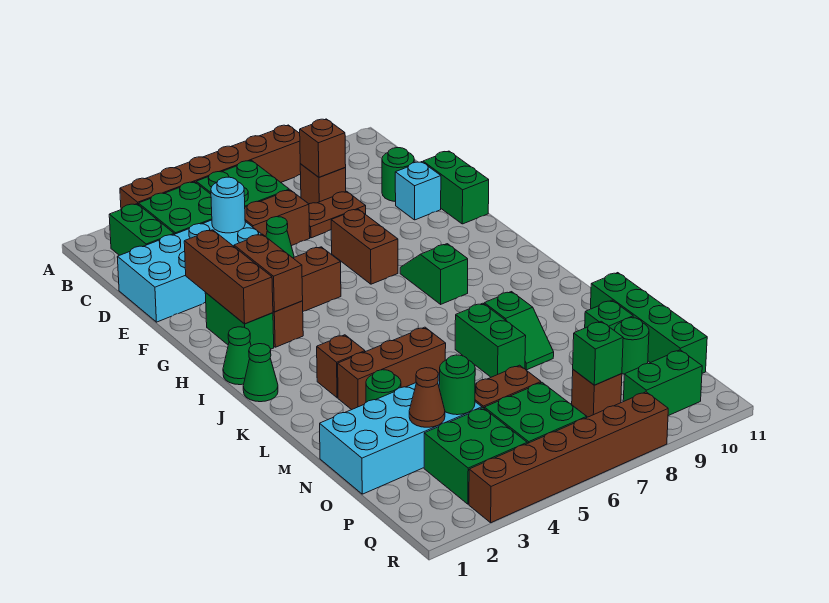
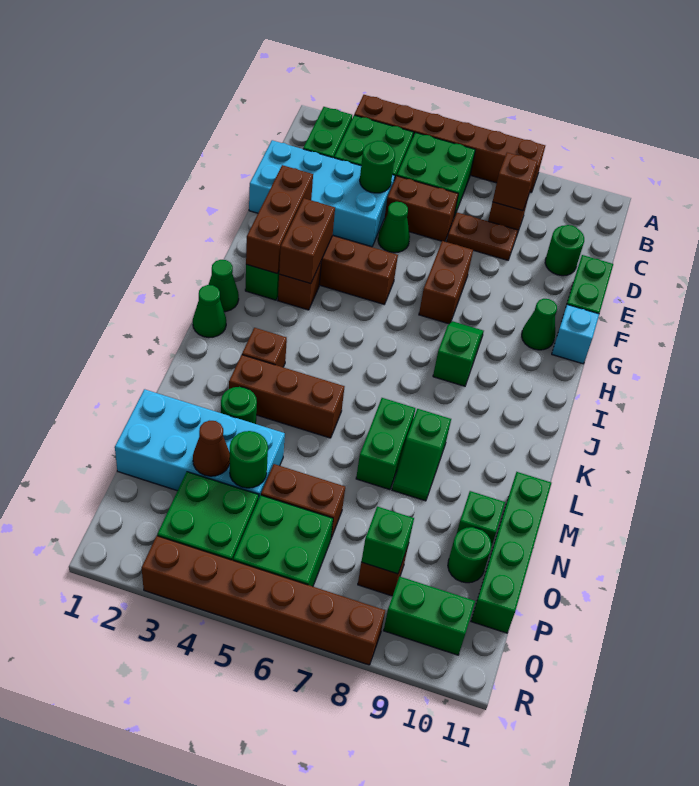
cyan 1x1 round brick [211,177,245,233] -> green 1x1 round brick [360,141,395,193]
cyan 1x1 brick [395,162,441,220] -> cyan 1x1 brick moved to [552,305,599,364]
none -> green 1x1 cone [522,299,557,350]

